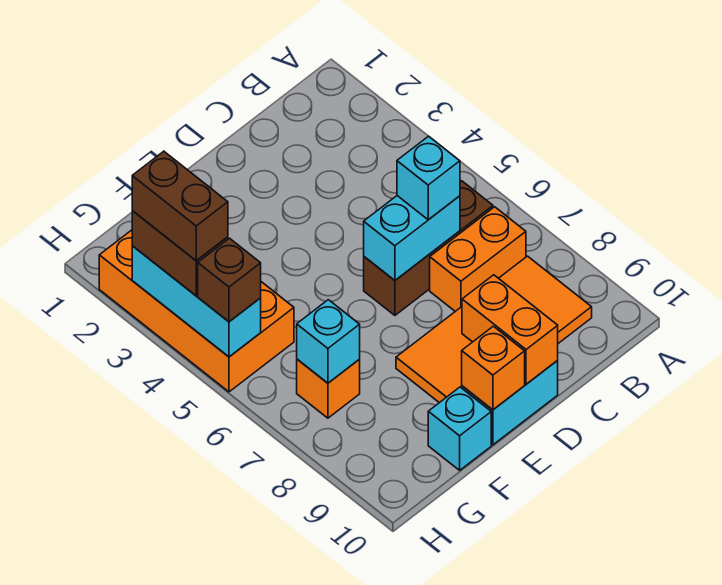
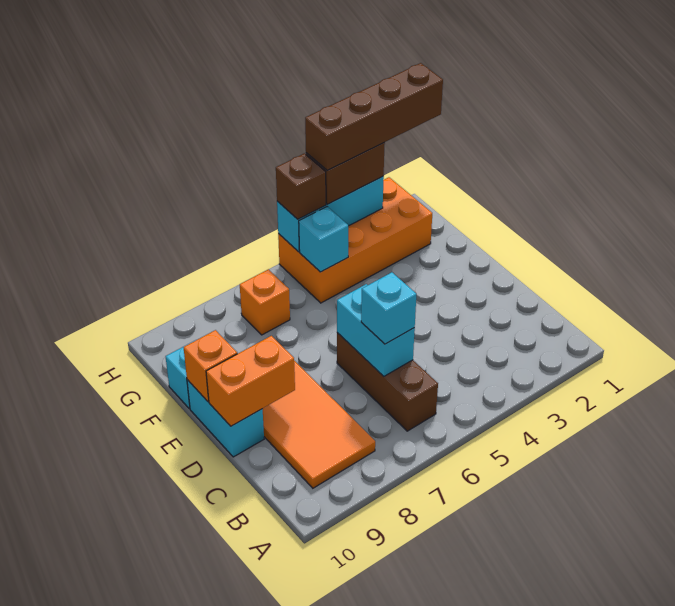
orange 1x2 brick [430,207,526,311] -> none
cyan 1x1 brick [297,300,360,383] -> cyan 1x1 brick moved to [299,207,348,272]
brown 1x2 brick [132,151,228,261] -> brown 1x4 brick [305,63,443,170]

